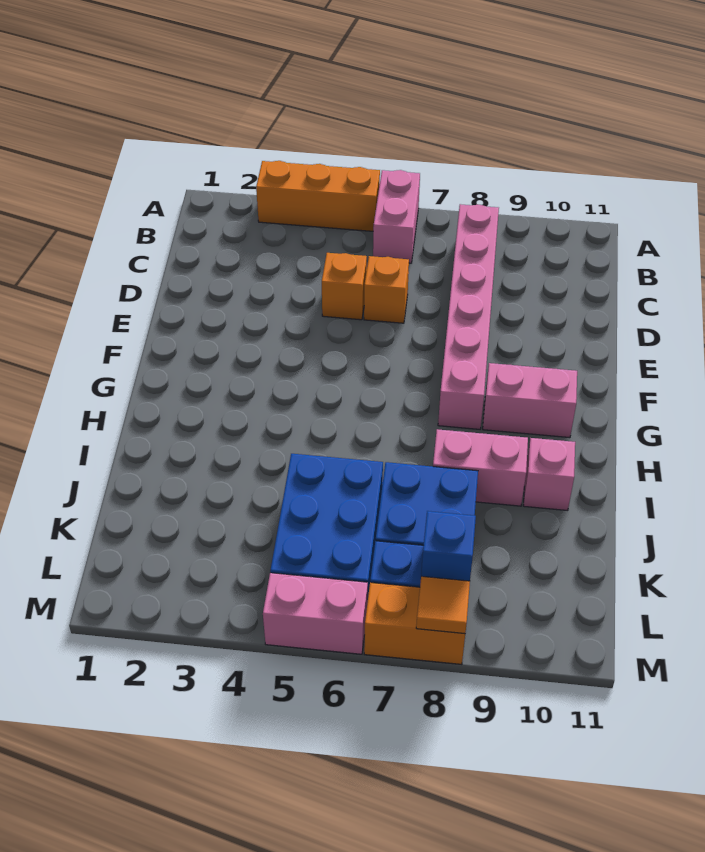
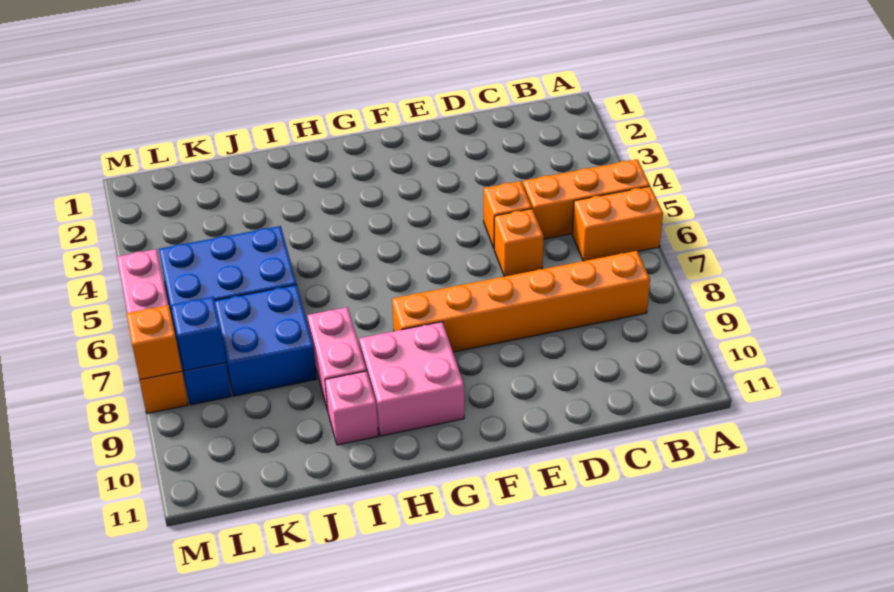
orange 1x3 brick [256,161,380,231] -> orange 1x3 brick turned to [523,159,650,239]
pink 1x2 brick [373,170,420,263] -> orange 1x2 brick [572,186,663,261]
pink 1x6 brick [438,204,499,429] -> orange 1x6 brick [392,251,650,352]
pink 1x2 brick [483,363,577,438] -> pink 2x2 brick [359,322,464,436]
orange 1x1 tile [416,576,470,634] -> orange 1x1 brick [126,305,182,380]

